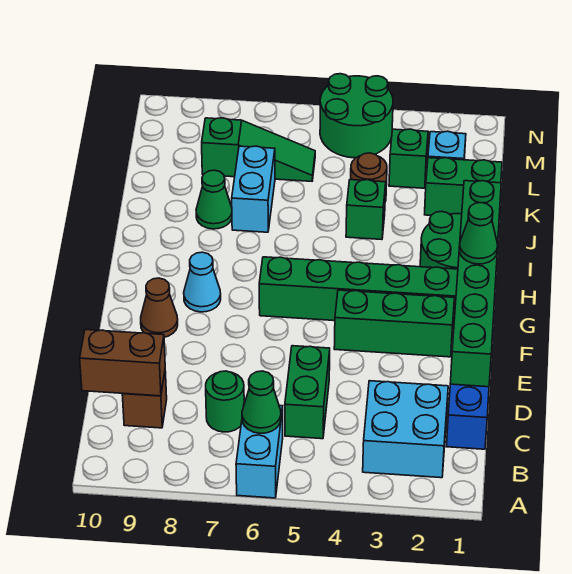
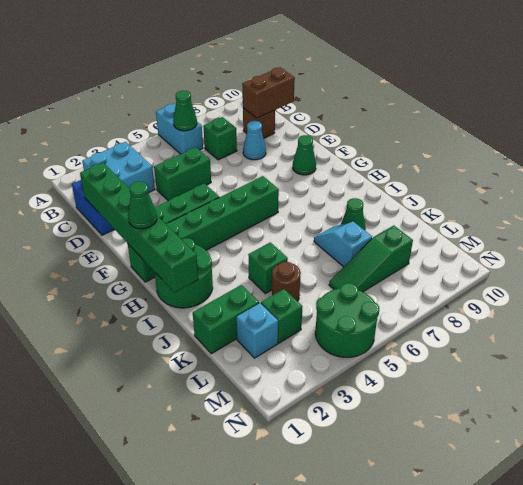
green 1x2 brick [285,346,330,439] -> green 1x2 brick turned to [154,147,211,201]
green 1x1 round brick [206,371,244,432] -> green 1x1 brick [203,117,237,160]
brown 1x1 cone [141,278,178,337] -> green 1x1 cone [293,135,316,175]
cyan 1x1 cone [184,252,221,312] -> cyan 1x1 cone moved to [243,121,266,160]
cyan 1x2 brick [232,146,275,232] -> cyan 1x2 slope [314,222,372,267]

